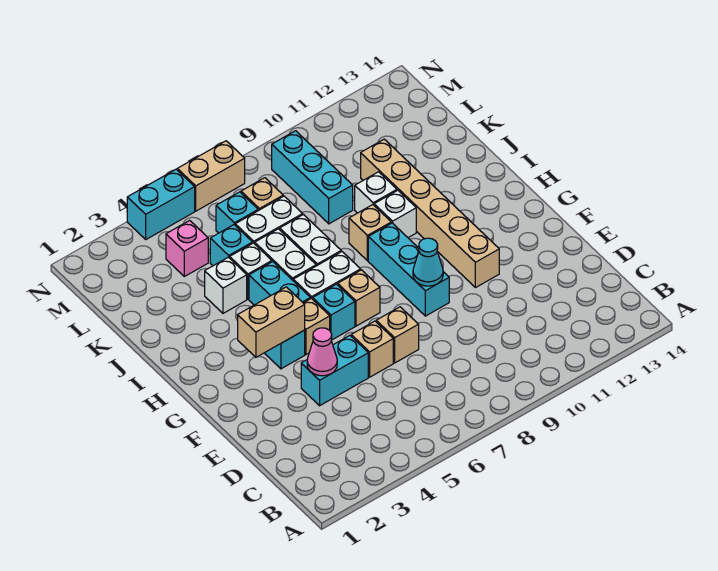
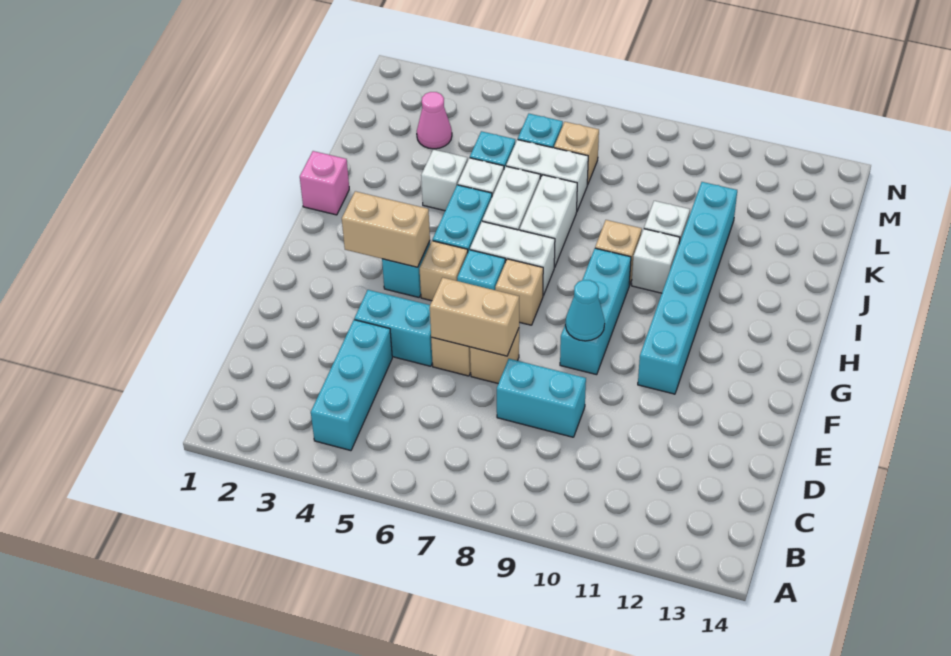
pink 1x1 cone [307,328,337,376] -> pink 1x1 cone moved to [417,92,452,149]
tan 1x6 brick [361,139,499,288] -> cyan 1x6 brick [638,182,737,394]
cyan 1x3 brick [272,131,353,224] -> cyan 1x3 brick moved to [311,320,392,451]
pink 1x1 brick [166,220,208,276] -> pink 1x1 brick moved to [300,151,349,215]
cyan 1x2 brick [127,169,195,239] -> cyan 1x2 brick moved to [497,359,586,437]
tan 1x2 brick [177,141,245,211] -> tan 1x2 brick moved to [430,278,519,356]

